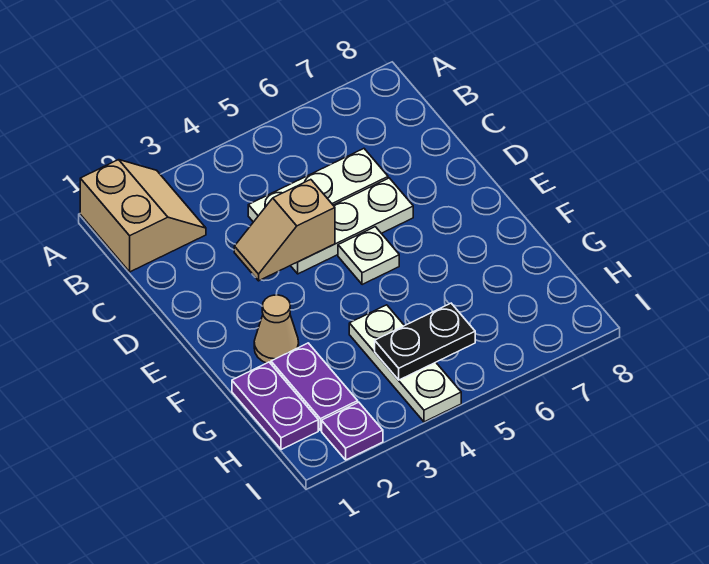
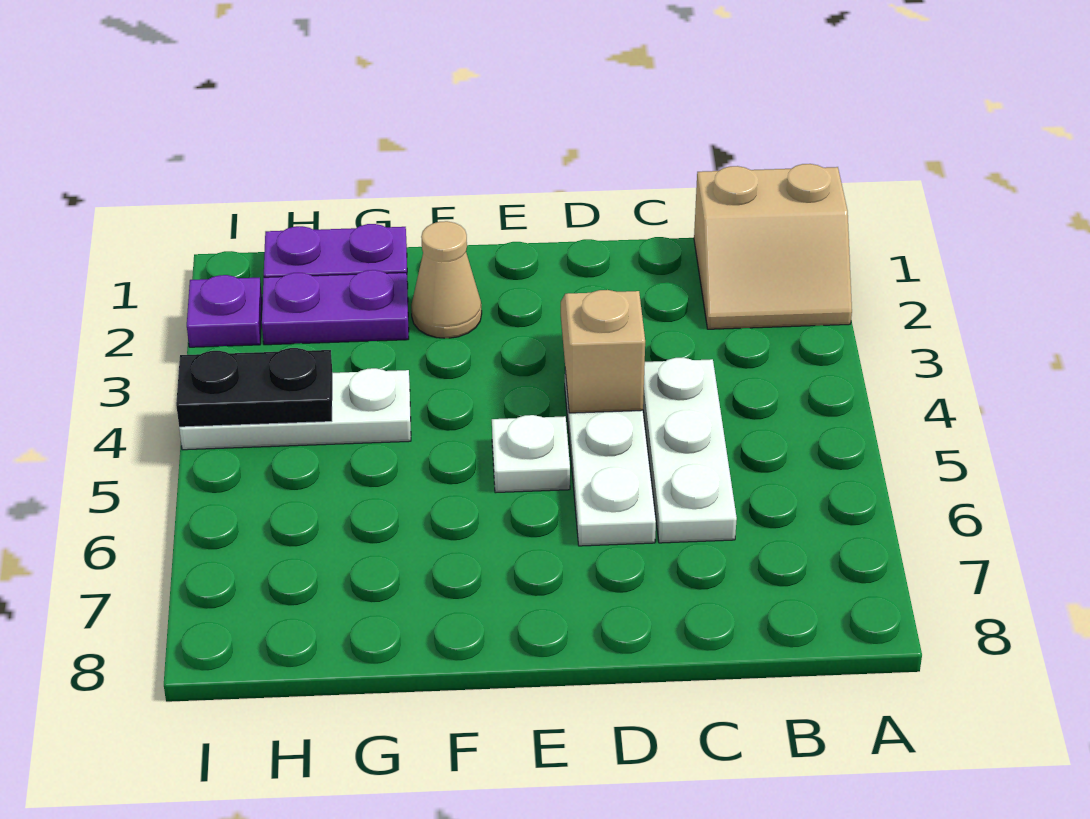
black 1x2 plate [375,303,475,380] -> black 1x2 plate turned to [176,348,332,427]

